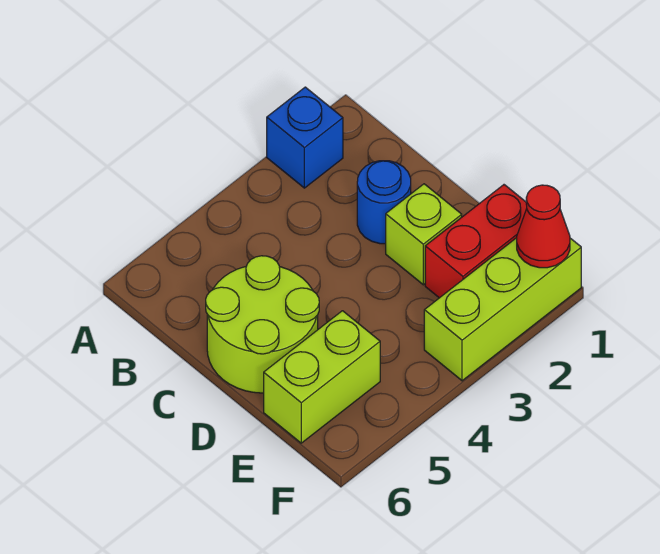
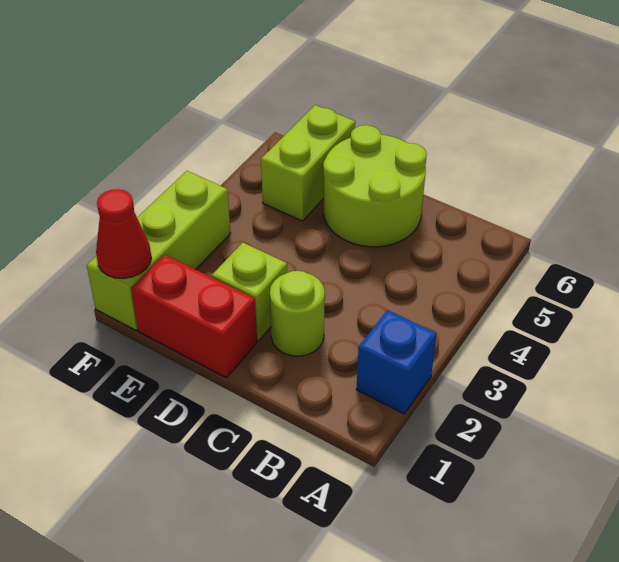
blue 1x1 round brick [357,161,411,244] -> lime 1x1 round brick [270,271,325,356]
red 1x2 brick [425,185,527,298] -> red 1x2 brick turned to [131,255,257,378]

